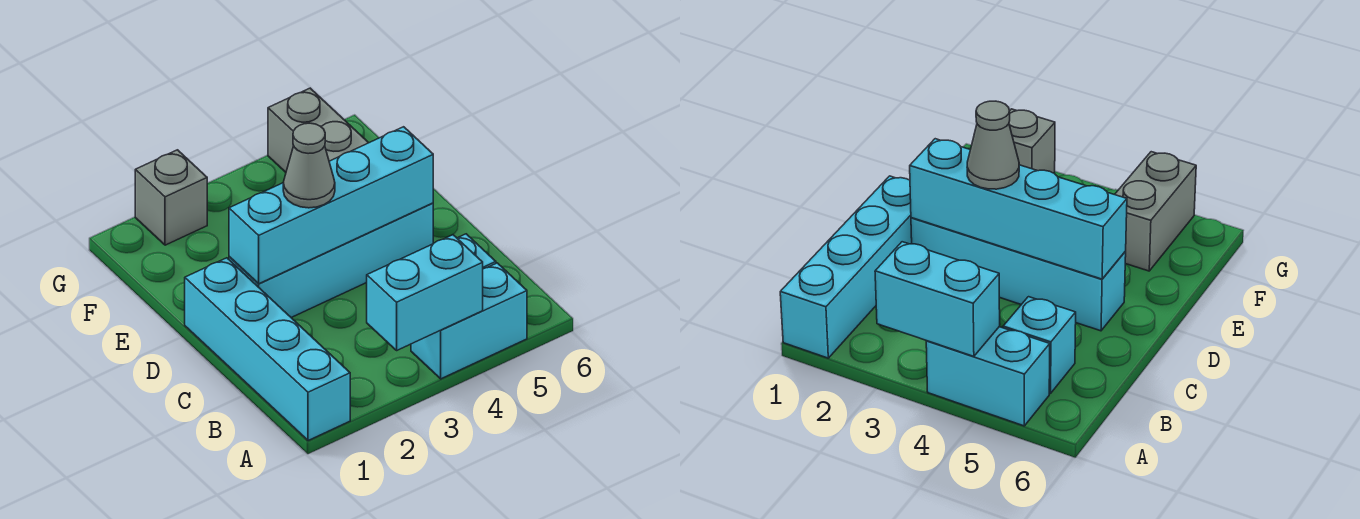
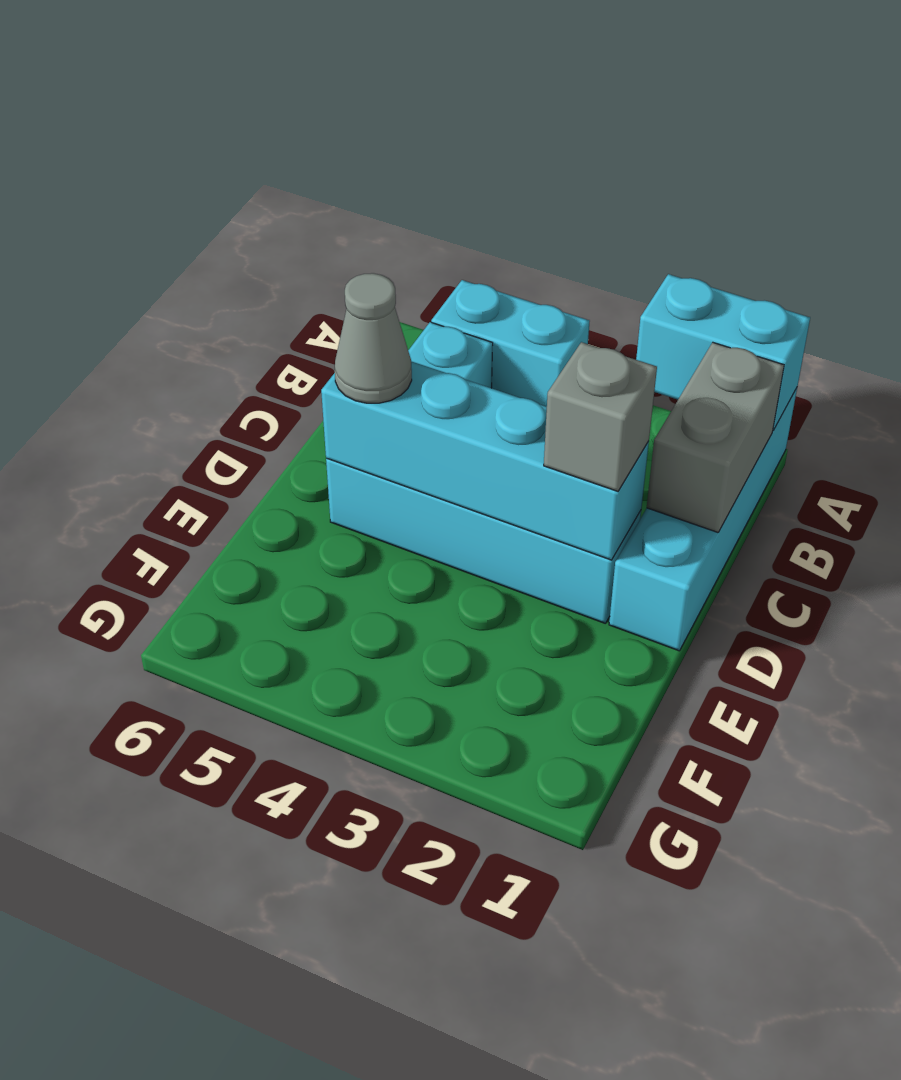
cyan 1x2 brick [367,235,483,350] -> cyan 1x2 brick moved to [636,274,810,430]
grey 1x1 cone [283,123,335,208] -> grey 1x1 cone moved to [335,273,412,403]
grey 1x2 brick [268,88,368,172] -> grey 1x2 brick moved to [647,342,784,532]
grey 1x1 brick [135,150,207,245] -> grey 1x1 brick moved to [544,342,657,491]

